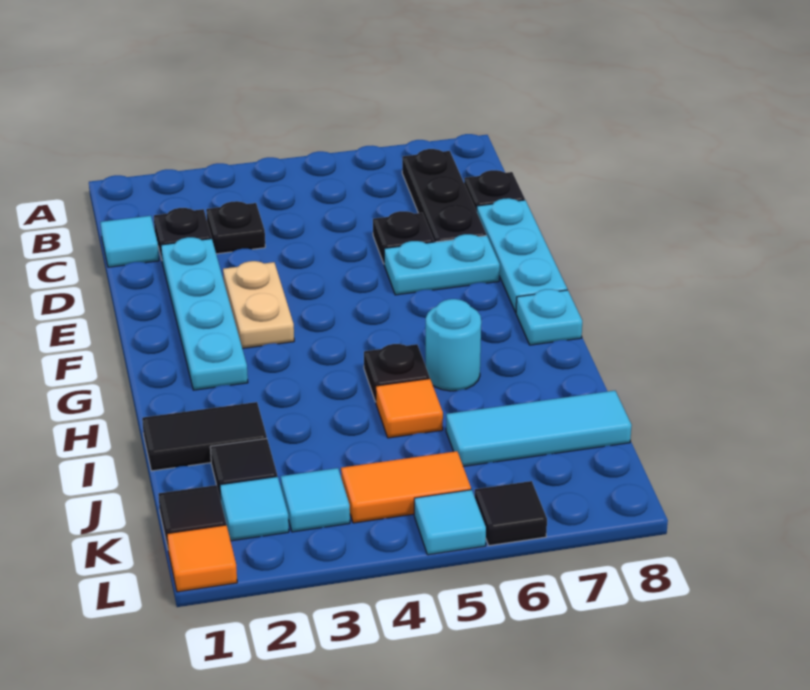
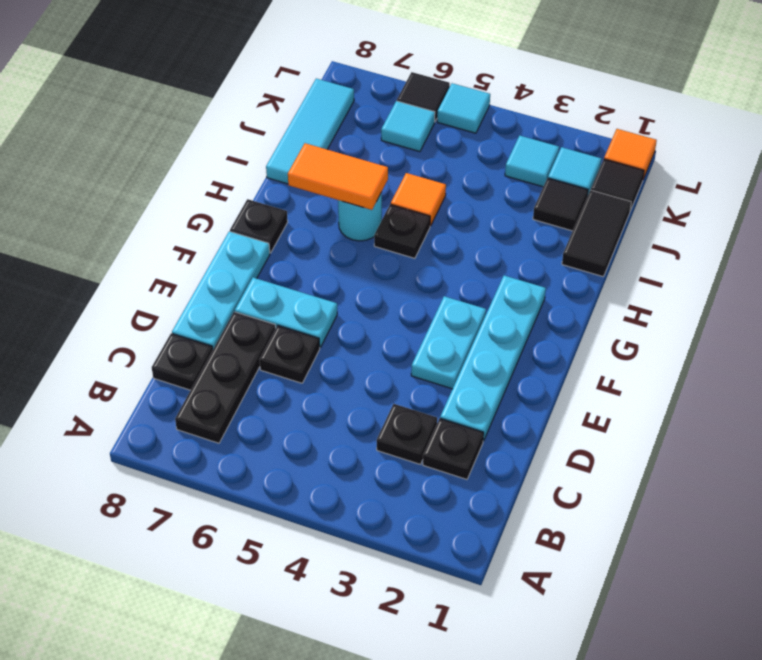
cyan 1x1 tile [100,216,159,267] -> cyan 1x1 tile moved to [381,101,435,152]
tan 1x2 plate [223,261,294,349] -> cyan 1x2 plate [411,296,486,389]
cyan 1x1 plate [516,289,582,345] -> black 1x1 plate [230,199,288,253]
black 1x2 tile [142,402,267,471] -> black 1x2 tile turned to [562,190,631,277]
cyan 1x3 tile [446,391,632,466] -> cyan 1x3 tile turned to [266,79,354,184]
orange 1x2 tile [341,451,471,523] -> orange 1x2 tile moved to [288,143,388,210]

